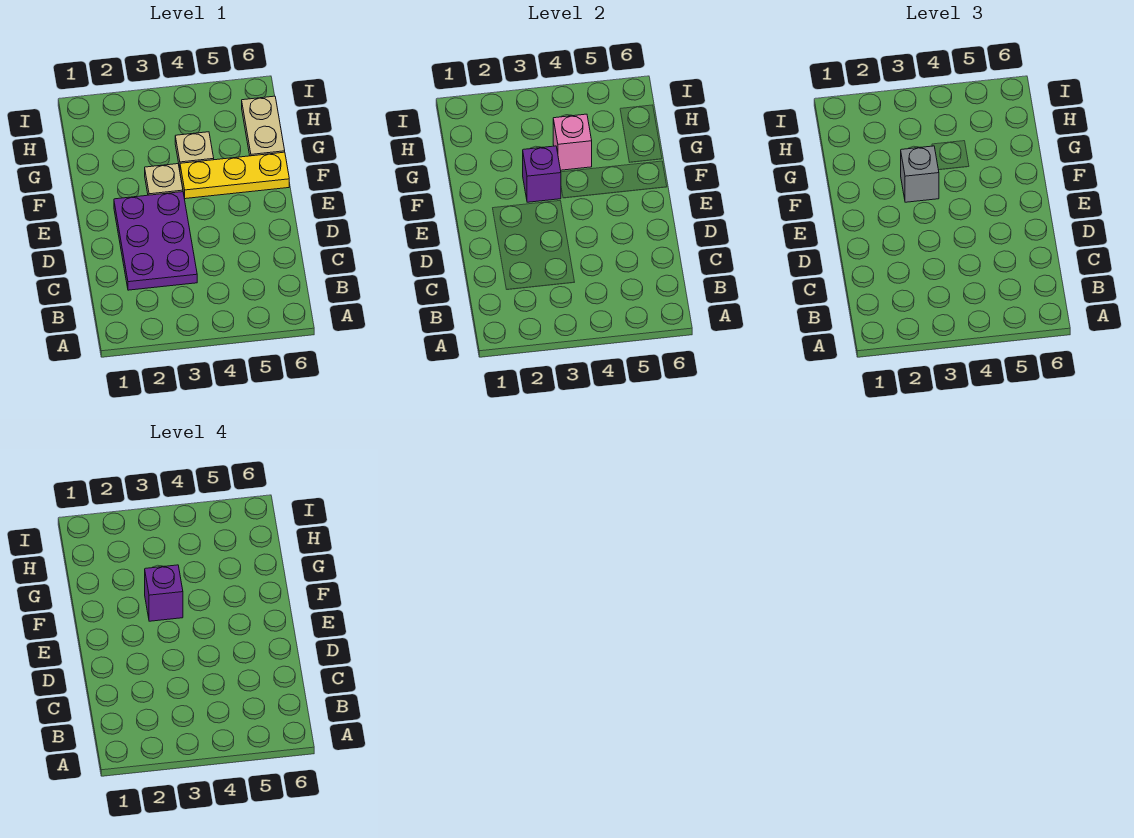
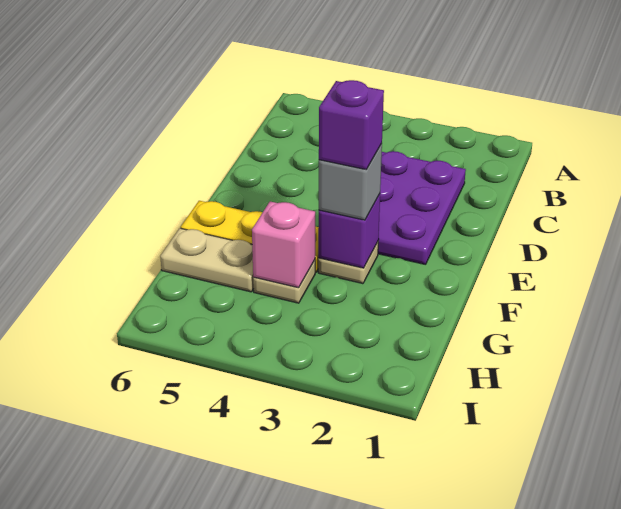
tan 1x2 plate [242,96,285,156] -> tan 1x2 plate turned to [160,228,254,292]

